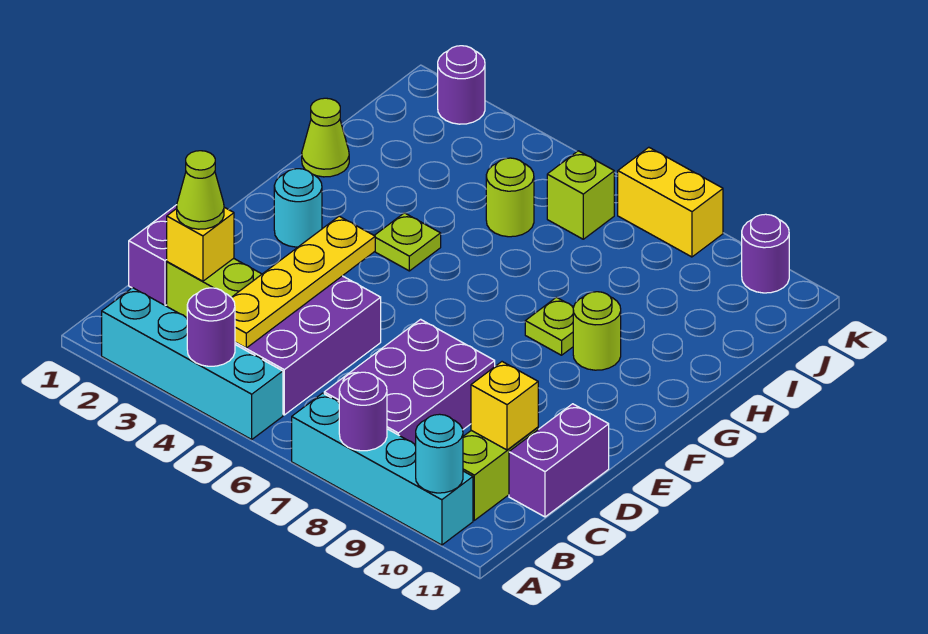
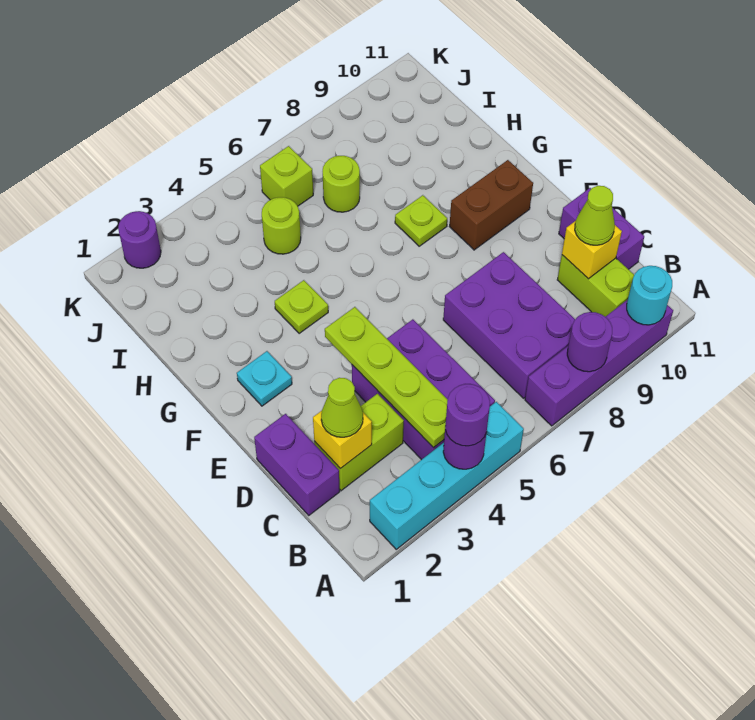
cyan 1x4 brick [292,393,473,545] -> purple 1x4 brick [525,300,673,426]
yellow 1x4 plate [231,216,375,348] -> lime 1x4 plate [325,307,448,448]
cyan 1x1 round brick [274,169,322,247] -> cyan 1x1 plate [237,351,292,406]
none -> brown 1x2 brick [450,160,533,250]
lime 1x1 round brick [573,292,621,370] -> lime 1x1 round brick moved to [323,156,360,212]
lime 1x1 cone [302,98,349,177] -> lime 1x1 cone moved to [575,186,615,245]
yellow 1x2 brick [618,147,723,257] -> none
purple 1x1 round brick [742,214,789,293] -> purple 1x1 round brick moved to [445,384,490,446]

